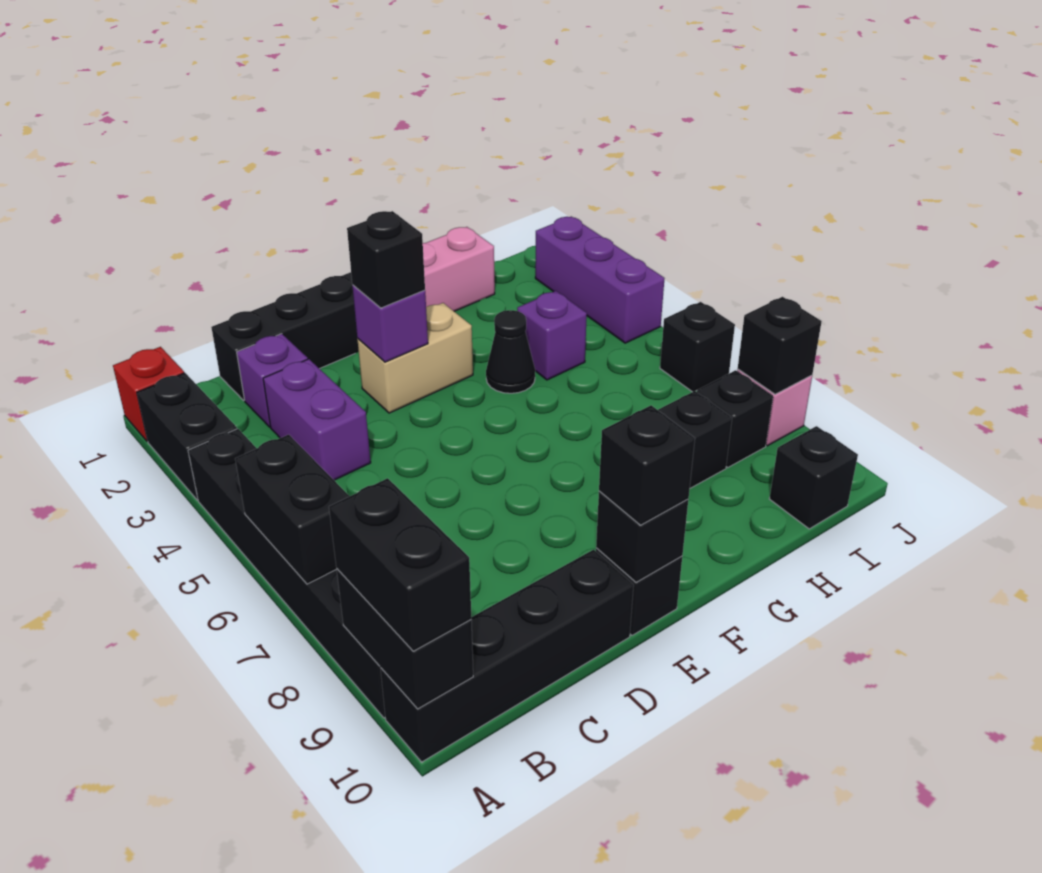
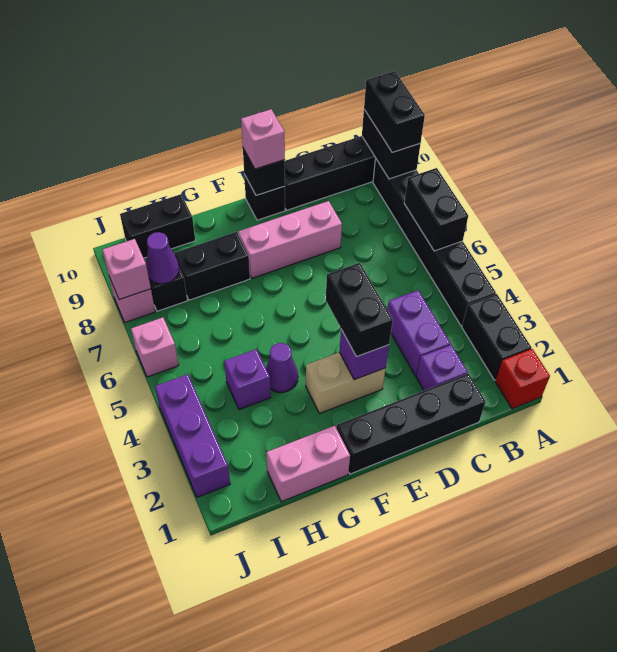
none -> pink 1x3 brick [238,201,342,278]
black 1x1 brick [347,211,425,308] -> black 1x2 brick [326,263,393,357]
black 1x1 brick [599,405,695,525] -> pink 1x1 brick [241,109,285,169]
black 1x1 cone [486,310,535,393] -> purple 1x1 cone [266,343,298,392]
none -> purple 1x1 cone [146,232,179,284]
black 1x1 brick [770,426,858,529] -> black 1x2 brick [120,194,195,258]
black 1x1 brick [660,302,735,392] -> pink 1x1 brick [131,317,179,377]
black 1x1 brick [738,297,822,394] -> pink 1x1 brick [103,239,151,300]

